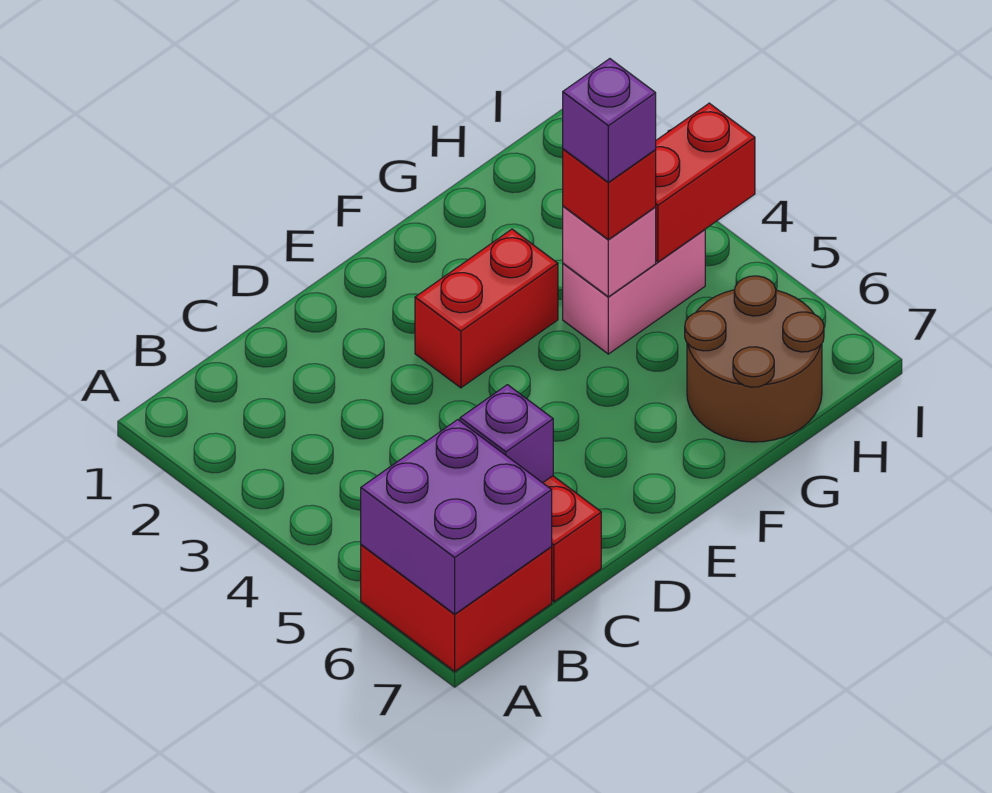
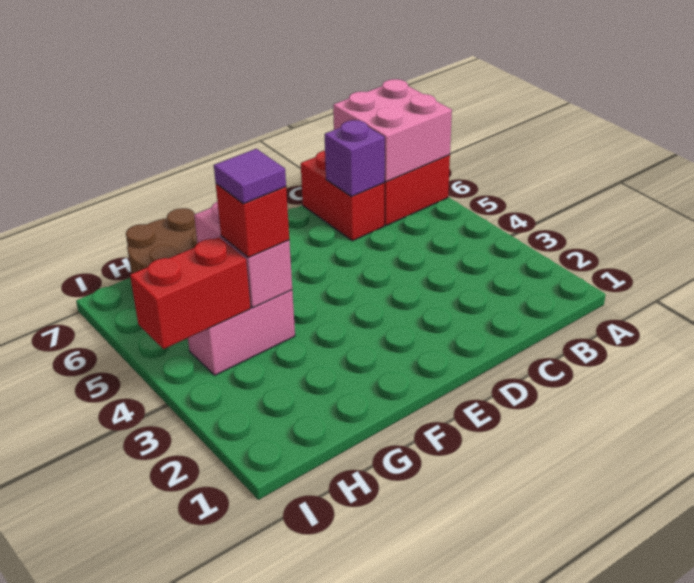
purple 2x2 brick [361,420,552,614] -> pink 2x2 brick [333,79,452,182]
red 1x2 brick [415,229,558,388] -> none
pink 1x1 brick [563,206,656,297] -> pink 1x2 brick [194,202,292,308]
purple 1x1 brick [563,59,656,182] -> purple 1x1 tile [214,149,286,204]

